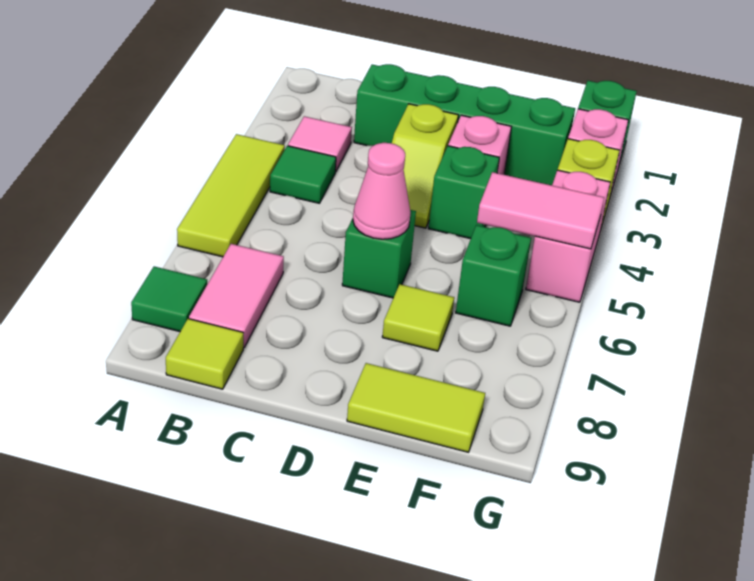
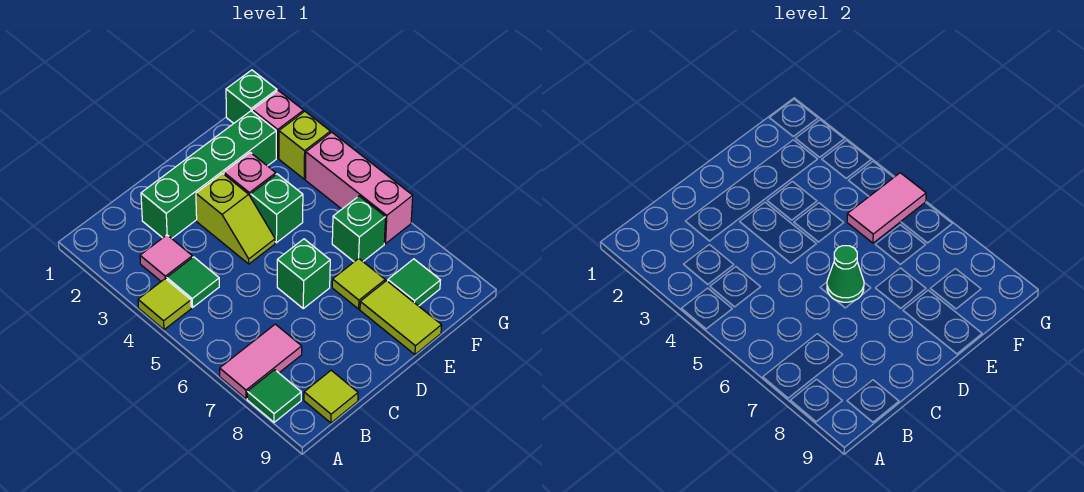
lime 1x3 tile [177,134,285,257] -> lime 1x1 tile [138,279,191,330]
pink 1x2 tile [189,244,284,348] -> pink 1x2 tile turned to [220,324,302,399]
pink 1x1 cone [353,143,411,239] -> green 1x1 cone [827,246,864,302]
lime 1x2 tile [347,363,485,452] -> lime 1x2 tile turned to [360,281,442,355]
none -> green 1x1 tile [388,259,440,306]
pink 1x2 brick [526,170,610,302] -> pink 1x3 brick [305,132,413,244]

